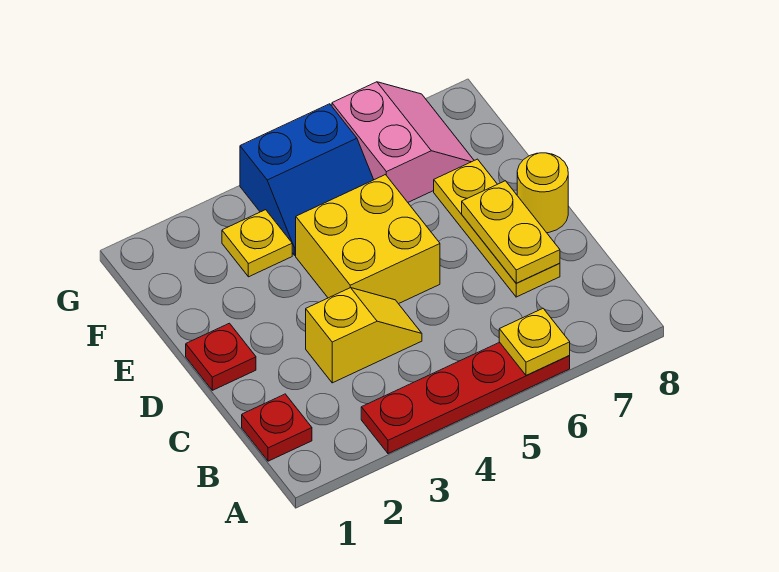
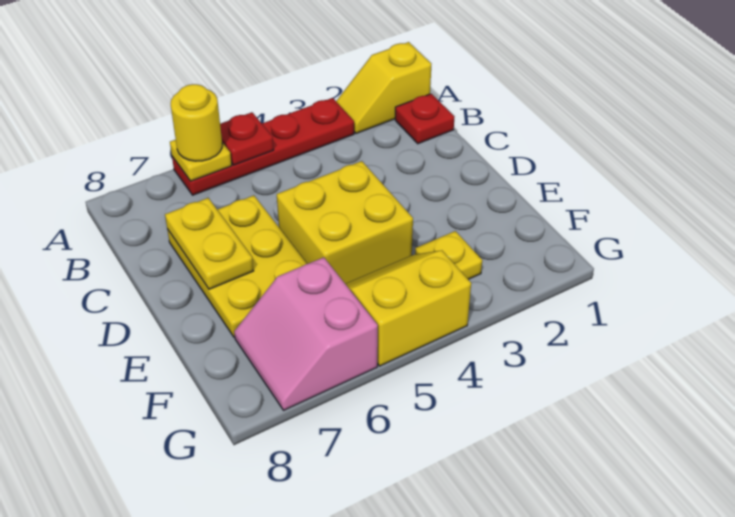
yellow 1x2 slope [306,288,422,383] -> yellow 1x2 slope moved to [336,42,431,133]
yellow 1x3 plate [434,159,560,297] -> yellow 2x3 plate [167,195,307,337]
red 1x1 plate [186,323,256,390] -> red 1x1 plate moved to [220,112,273,165]
yellow 1x1 round brick [517,153,568,233] -> yellow 1x1 round brick moved to [171,84,222,161]
blue 2x2 slope [240,104,374,255] -> yellow 2x2 slope [346,251,471,366]

